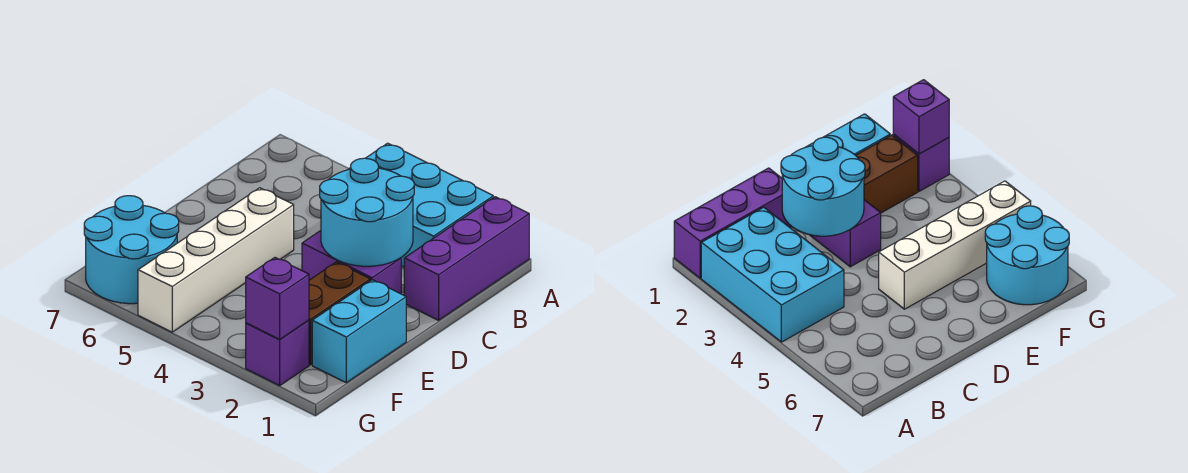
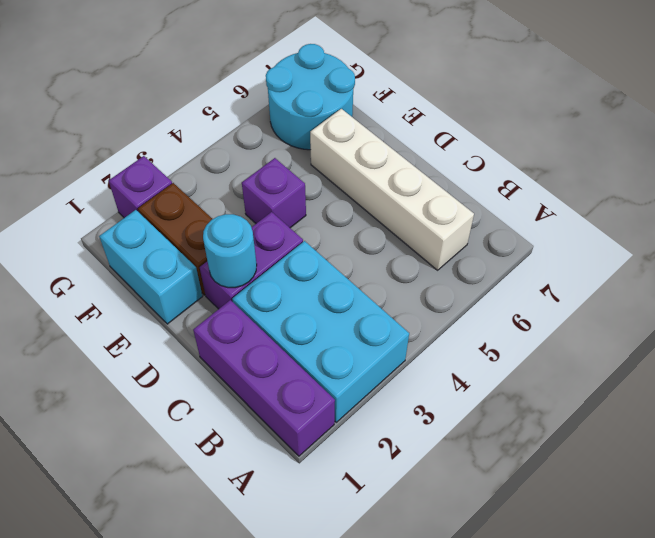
cyan 2x3 brick [348,143,493,267] -> cyan 2x3 brick turned to [232,241,409,422]
cyan 2x2 round brick [320,158,414,266] -> cyan 1x1 round brick [203,214,257,288]
white 1x4 brick [138,188,294,332] -> white 1x4 brick moved to [310,109,474,270]
purple 1x1 brick [246,258,309,339] -> purple 1x1 brick moved to [242,158,306,228]

